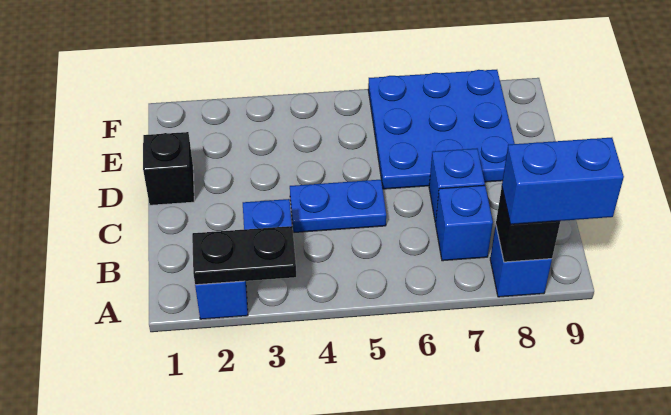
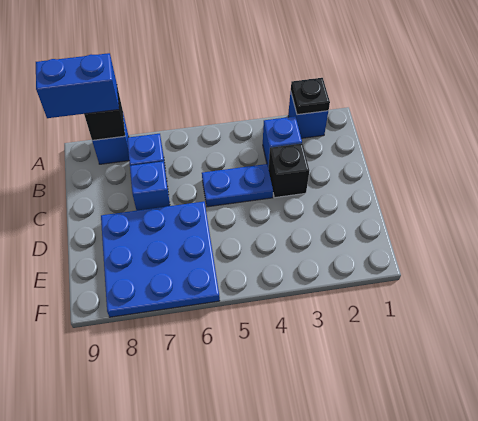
black 1x2 plate [192,226,296,285] -> black 1x1 plate [291,78,330,115]
black 1x1 brick [143,132,194,205] -> black 1x1 brick moved to [269,143,309,198]

